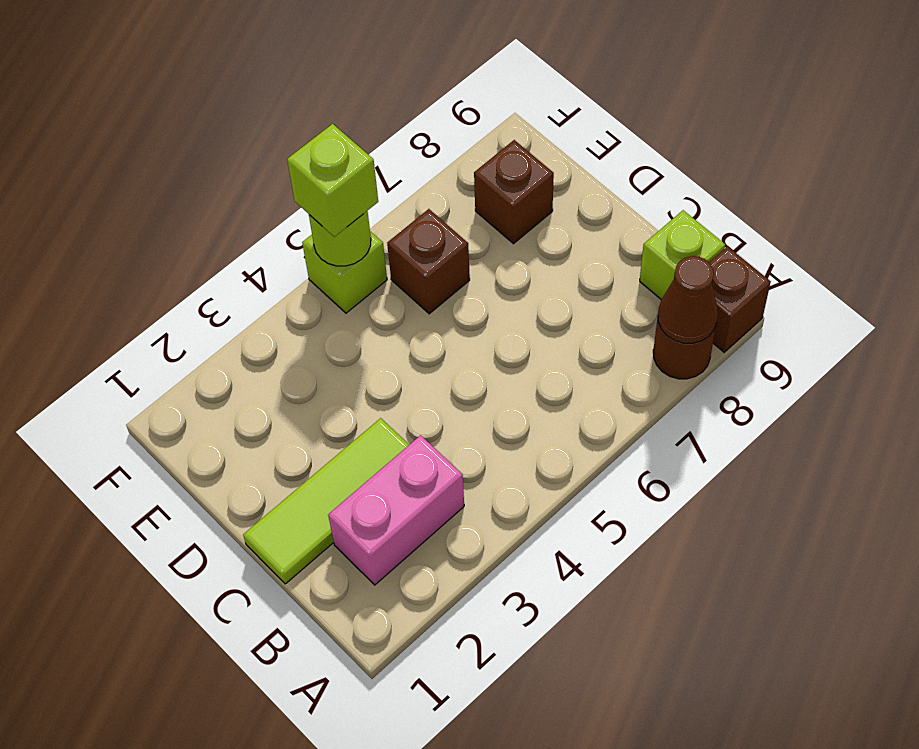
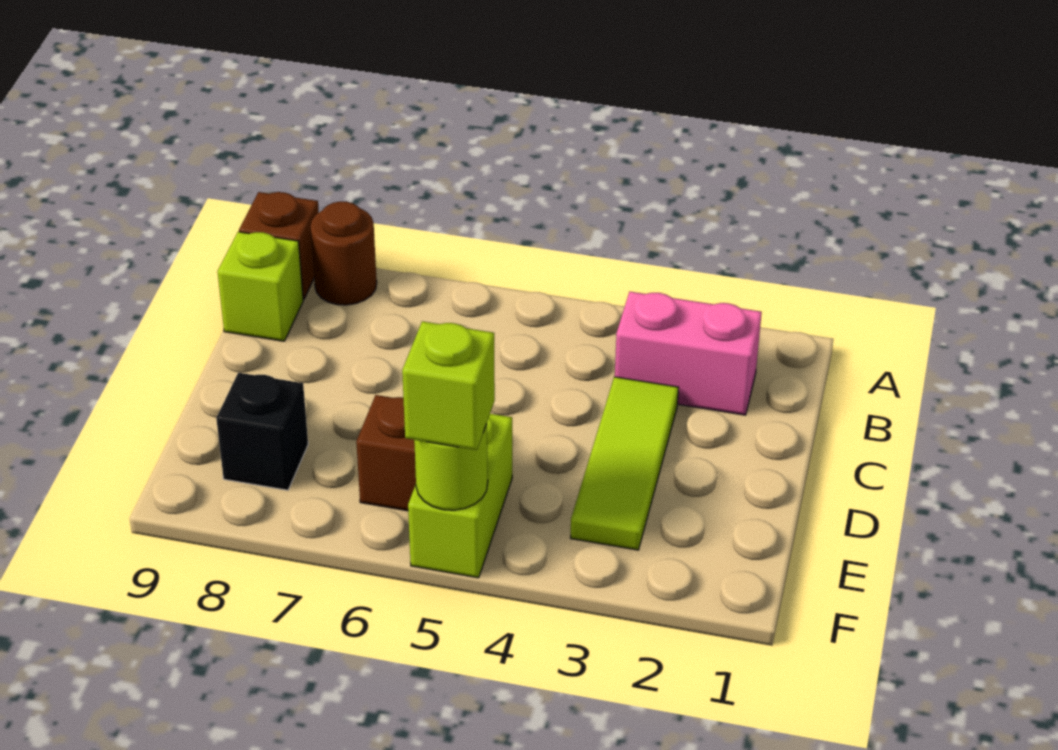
brown 1x1 cone [658,256,718,343] -> none
lime 1x3 tile [243,418,409,584] -> lime 1x3 tile turned to [570,377,679,550]
brown 1x1 brick [474,140,554,244] -> black 1x1 brick [216,373,308,490]
lime 1x1 brick [302,231,387,313] -> lime 1x2 brick [408,414,512,578]

